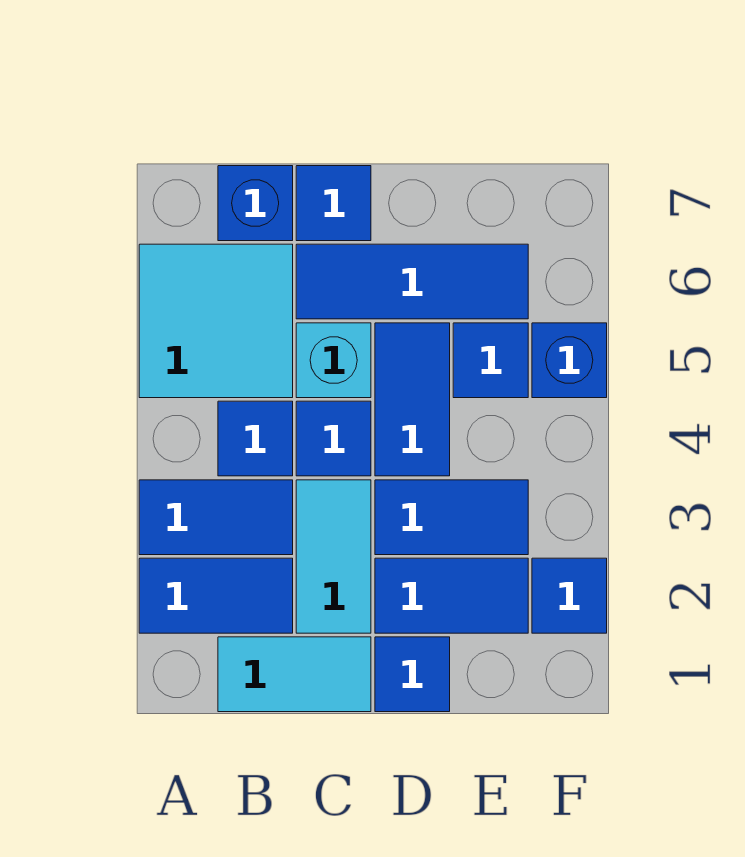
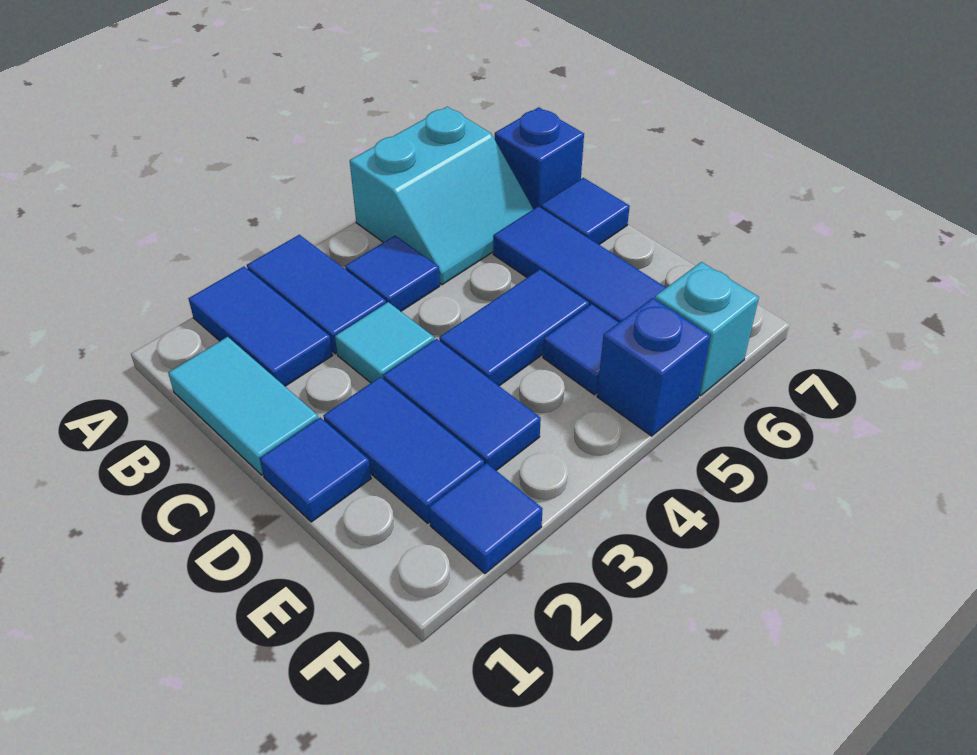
cyan 2x2 tile [139,244,293,398] -> cyan 2x2 slope [350,107,533,285]
cyan 1x2 tile [296,480,371,633] -> cyan 1x1 tile [335,302,434,383]
blue 1x1 tile [296,401,371,476] -> none
cyan 1x1 brick [296,323,371,398] -> cyan 1x1 brick moved to [655,262,759,396]

